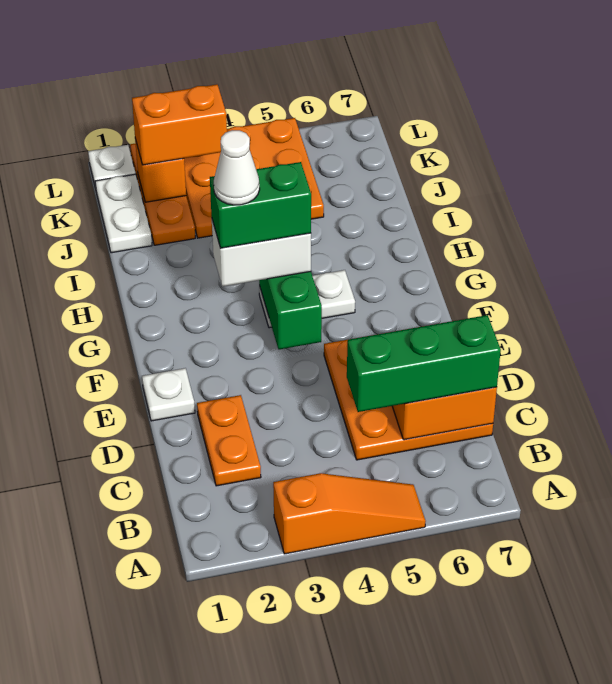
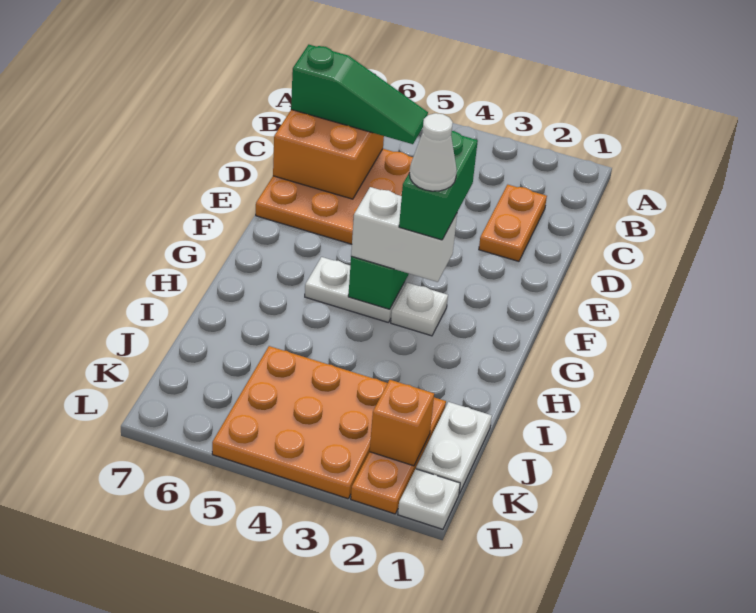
orange 1x3 slope [273,473,426,554] -> none
green 1x3 brick [347,315,501,412] -> green 1x3 slope [291,45,428,144]
white 1x1 plate [142,368,195,421] -> white 1x1 plate moved to [391,283,448,336]
green 1x2 brick [210,162,311,248] -> green 1x2 brick turned to [399,131,478,240]
orange 1x2 brick [132,84,227,165] -> none

